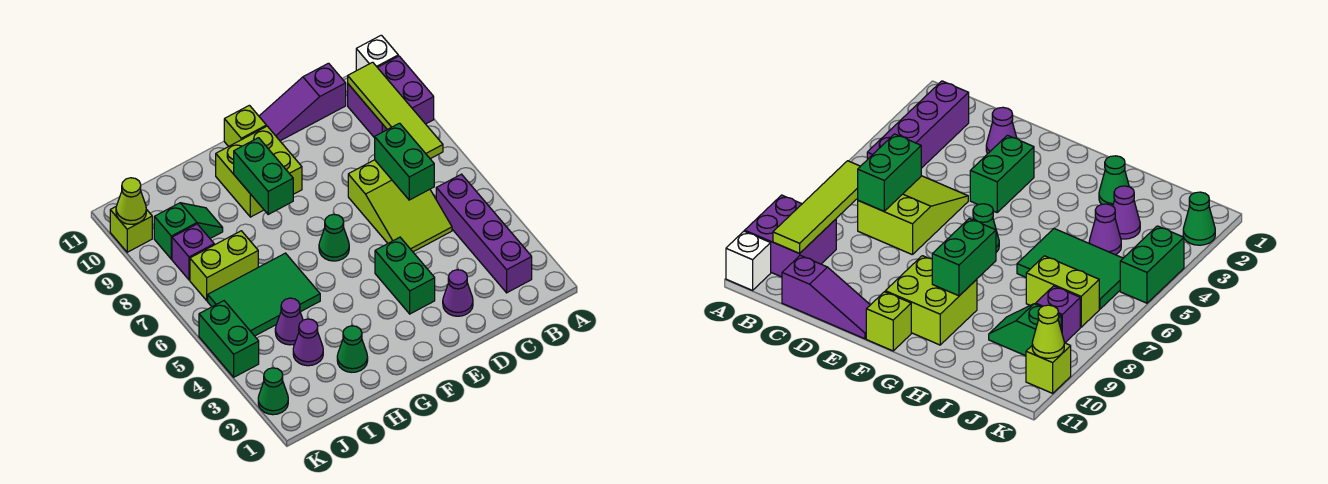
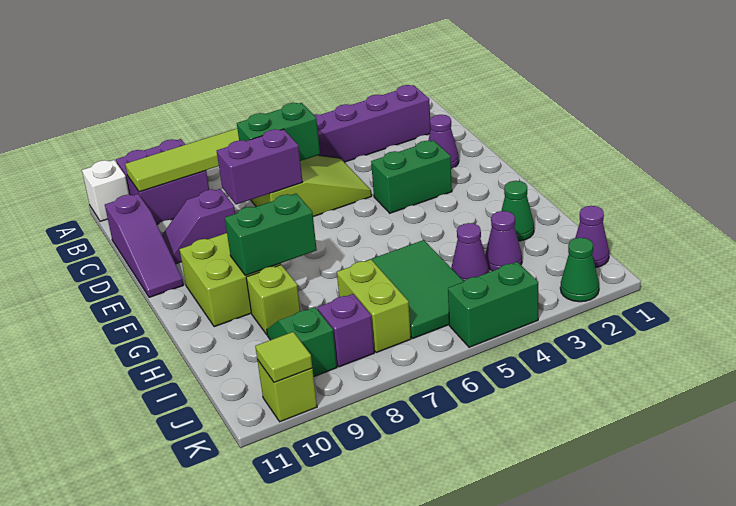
none -> purple 1x2 brick [217,129,302,205]
none -> purple 1x2 slope [162,189,235,264]
green 1x1 cone [319,214,349,261] -> none
lime 1x1 brick [224,105,266,147] -> lime 1x1 brick moved to [246,265,300,335]
none -> purple 1x1 cone [575,206,609,268]
lime 1x1 cone [116,178,146,224] -> lime 1x1 tile [255,332,312,382]

